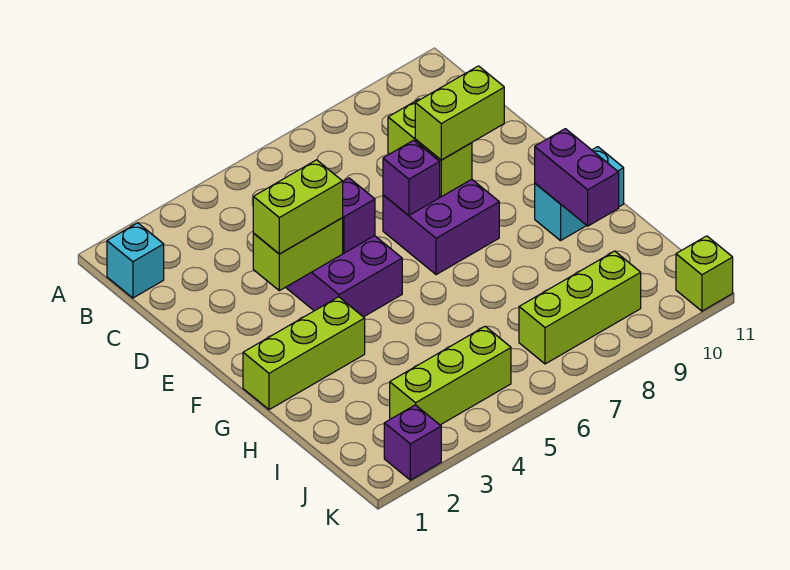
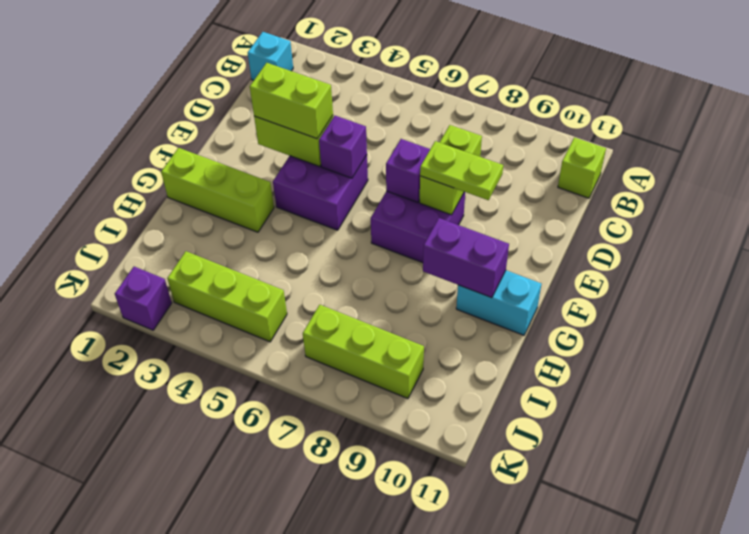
lime 1x2 brick [415,66,504,160] -> lime 1x2 plate [420,141,503,200]
purple 1x2 brick [535,129,619,226] -> purple 1x2 brick turned to [423,218,509,298]
lime 1x1 brick [676,236,733,311] -> lime 1x1 brick moved to [558,137,606,198]

